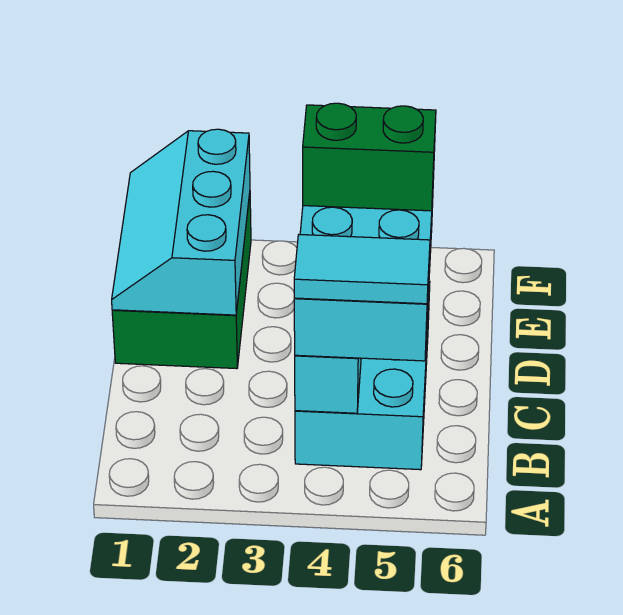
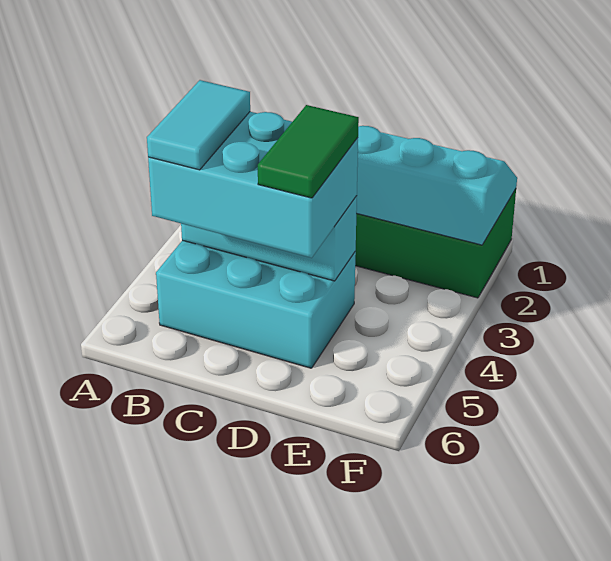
green 1x2 brick [303,103,436,211] -> green 1x2 tile [258,105,359,198]

